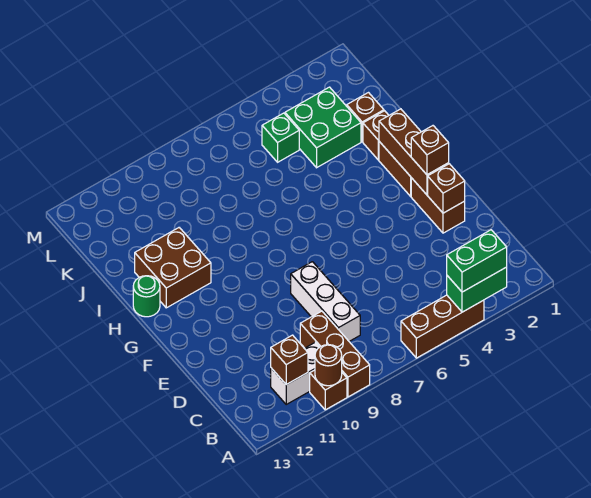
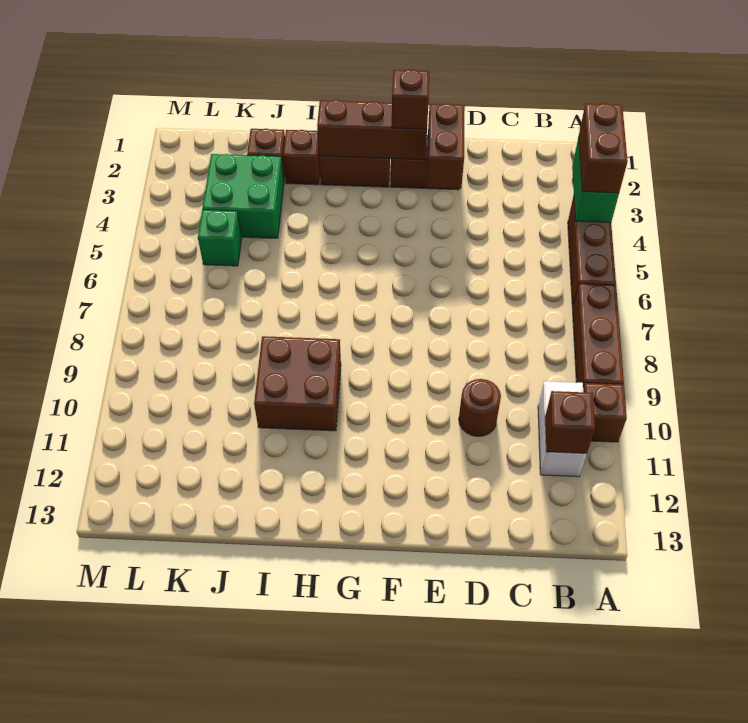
green 1x2 brick [447,230,507,292] -> brown 1x2 brick [579,103,628,193]
brown 1x3 brick [300,311,370,397] -> brown 1x3 brick turned to [573,284,624,387]
brown 1x1 round brick [315,345,342,386] -> brown 1x1 round brick moved to [459,379,501,436]
white 1x3 brick [291,262,360,341] -> none
brown 1x1 brick [428,164,465,213] -> brown 1x2 brick [426,104,465,189]
brown 2x2 brick [135,228,211,308] -> brown 2x2 brick moved to [254,336,341,431]
green 1x1 round brick [133,276,160,317] -> none

